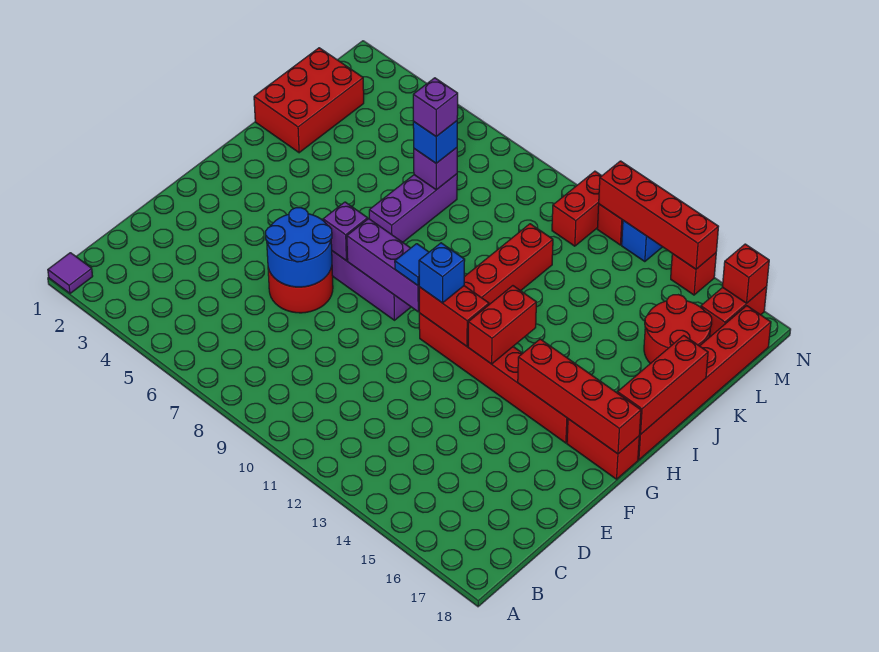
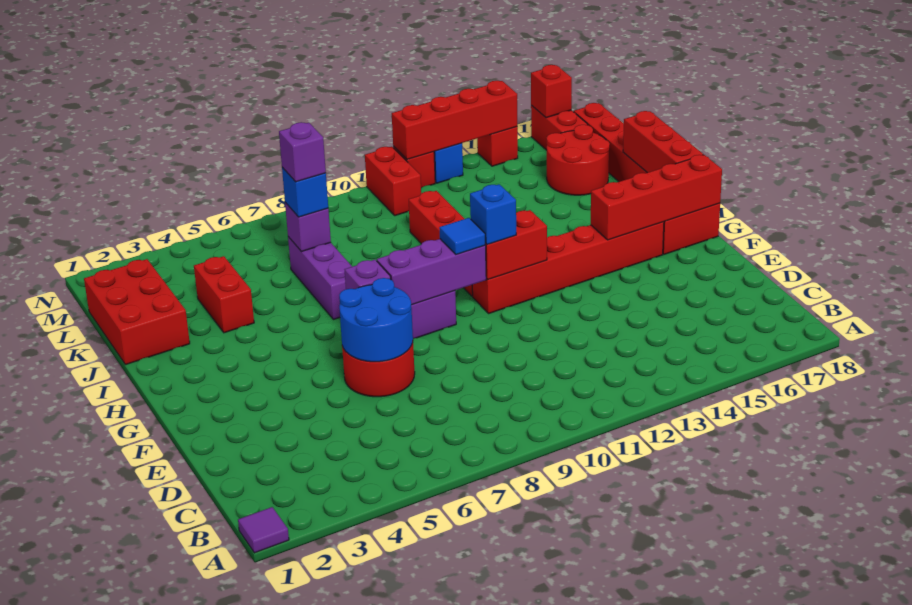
red 1x2 brick [468,286,536,364] -> red 1x2 brick moved to [194,256,254,333]

